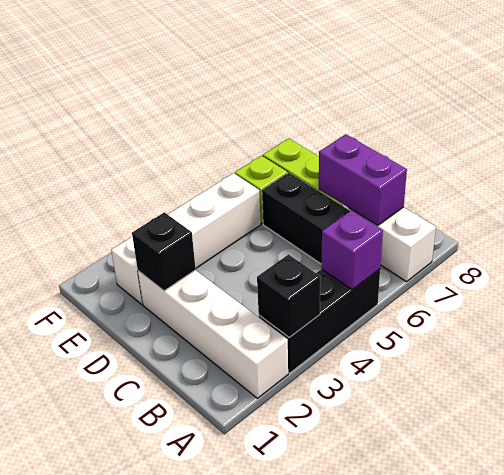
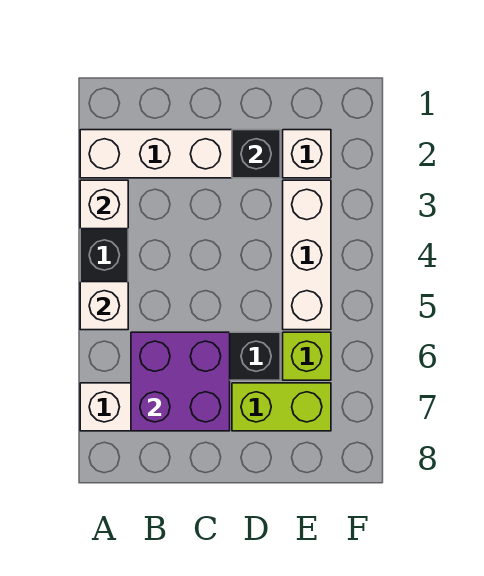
black 1x1 brick [257,255,320,337] -> white 1x1 brick [80,180,128,229]
purple 1x1 brick [321,211,383,290] -> white 1x1 brick [80,282,128,330]
purple 1x2 brick [319,134,407,226] -> purple 2x2 brick [131,332,230,431]

